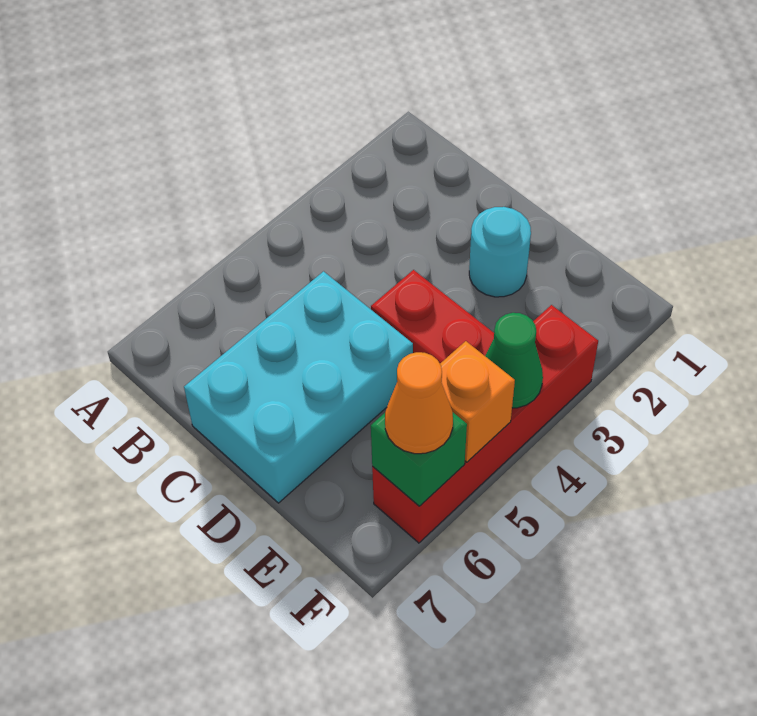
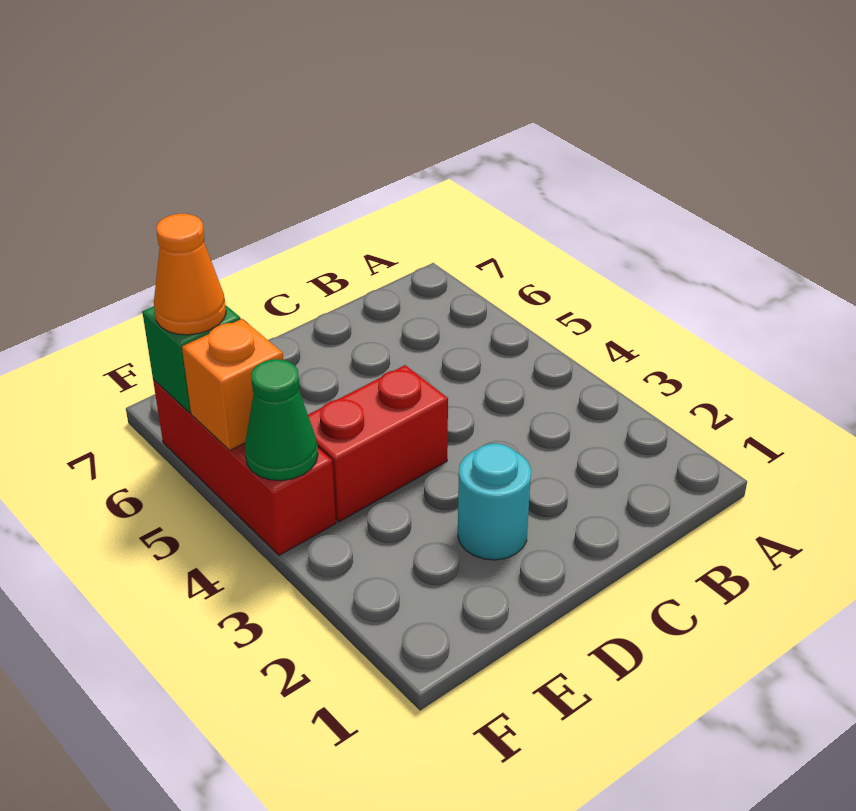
cyan 2x3 brick [184,271,413,503] -> none
red 1x4 brick [372,305,598,543] -> red 1x3 brick [153,380,336,555]

